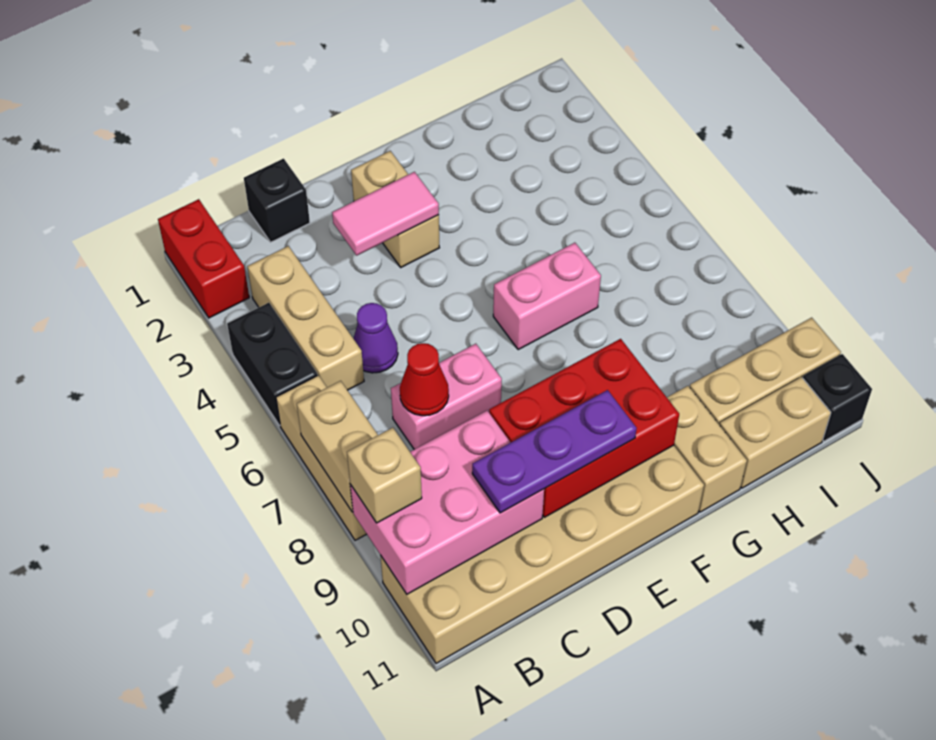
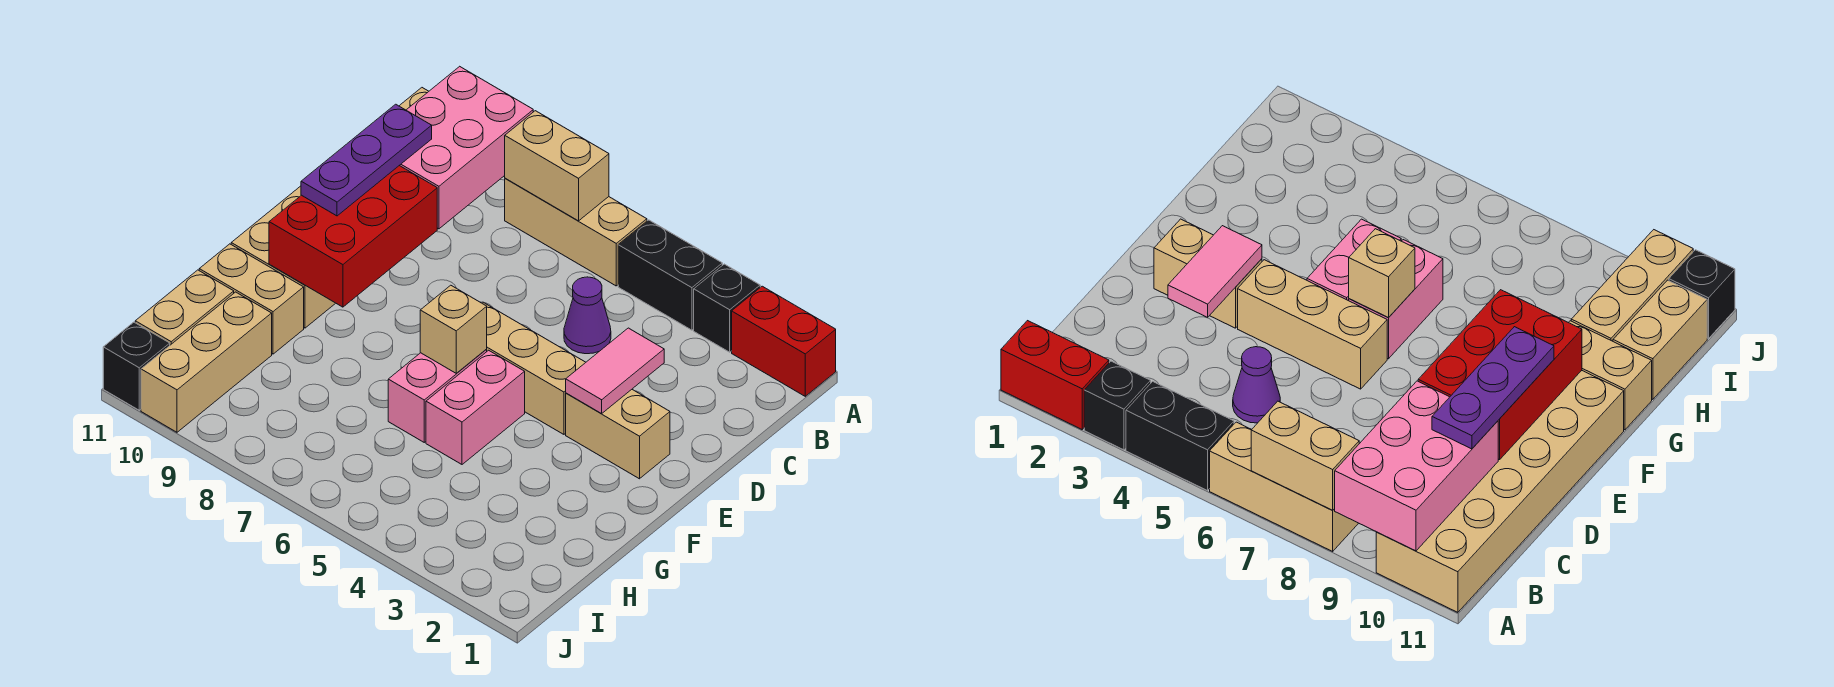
tan 1x1 brick [347,428,422,523] -> tan 1x1 brick moved to [420,285,487,373]
tan 1x3 brick [247,246,364,390] -> tan 1x3 brick moved to [482,302,586,434]
black 1x1 brick [244,159,310,242] -> black 1x1 brick moved to [694,264,760,352]
pink 1x2 brick [391,344,502,449] -> pink 1x2 brick moved to [426,350,525,464]
red 1x1 cone [400,343,449,416] -> none

